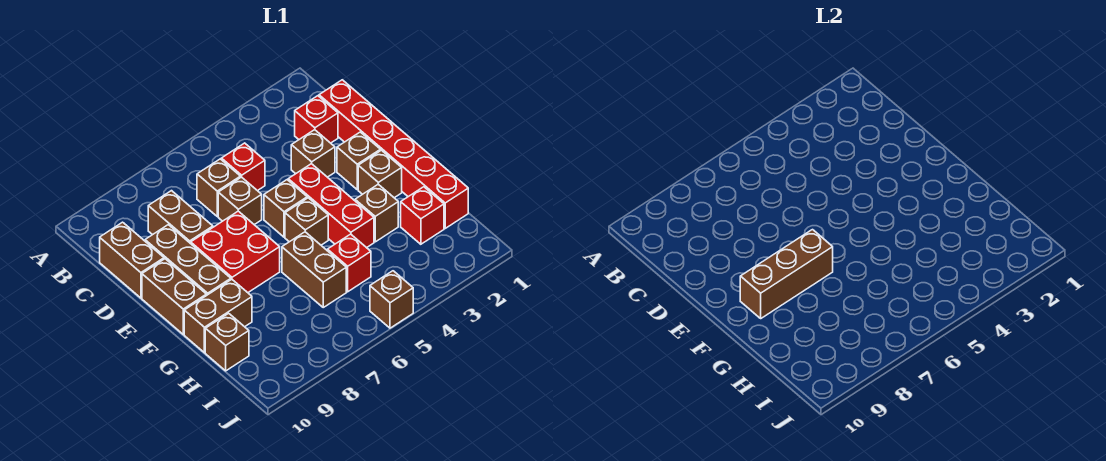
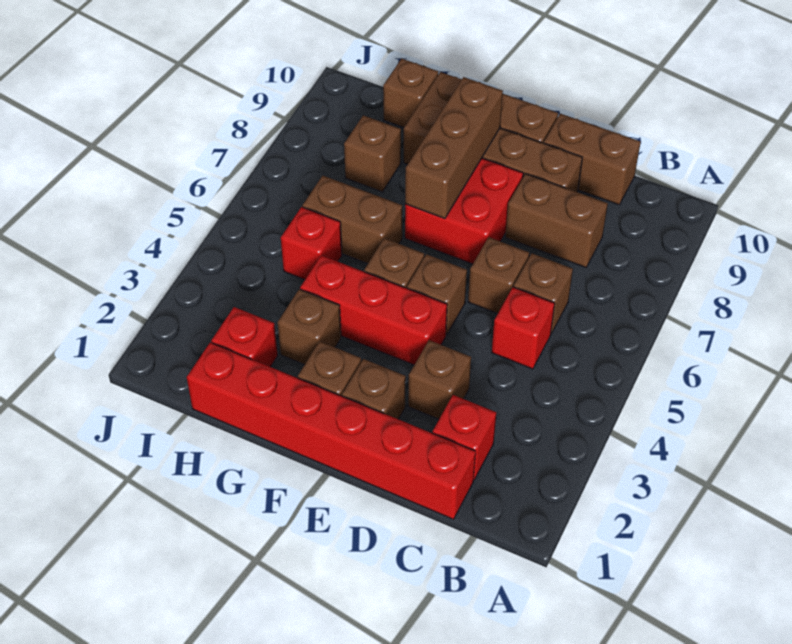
brown 1x1 brick [370,271,413,328] -> brown 1x1 brick moved to [344,115,401,192]

